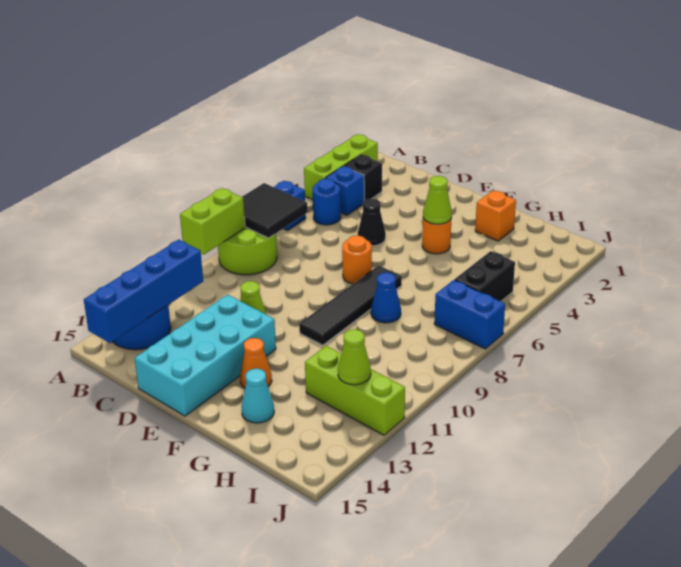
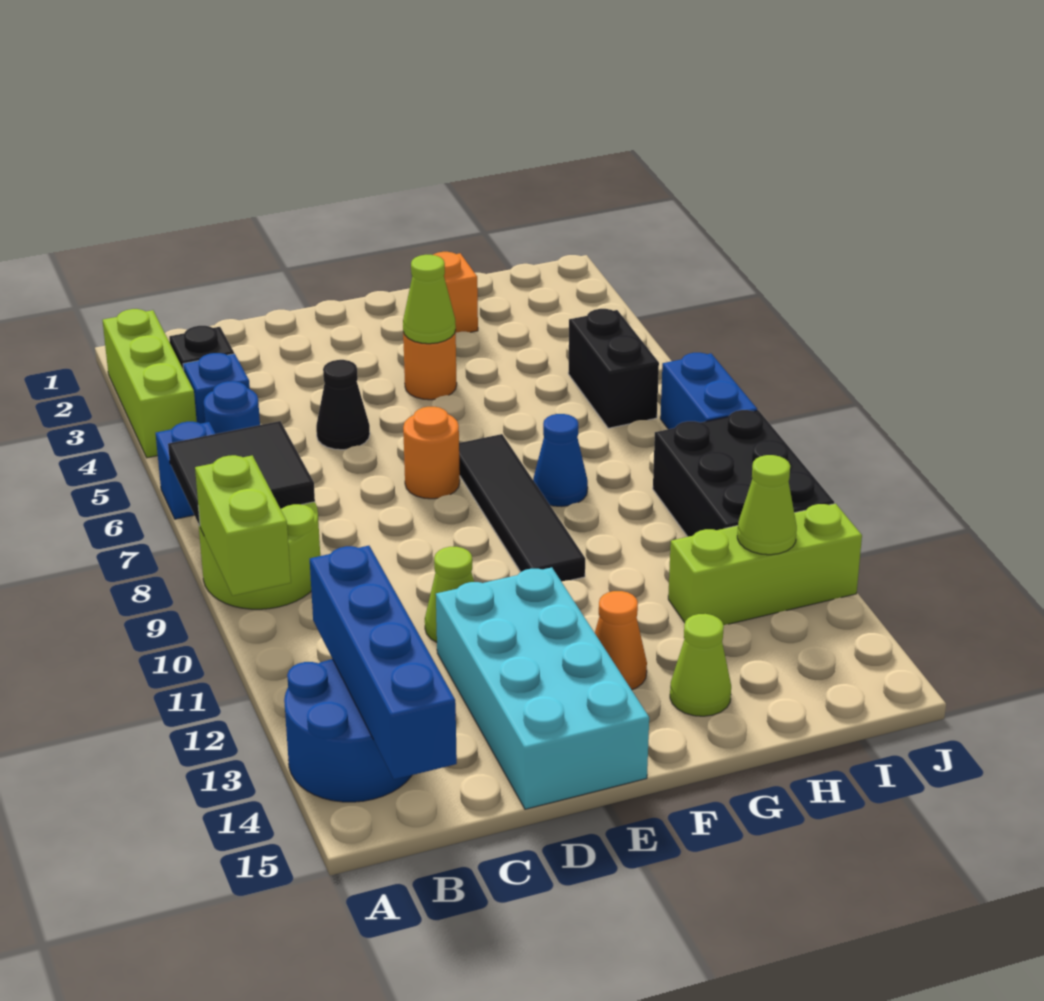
cyan 1x1 cone [242,369,274,423] -> lime 1x1 cone [670,614,731,716]
blue 1x2 brick [434,280,505,349] -> blue 1x2 brick turned to [660,353,757,429]
none -> black 2x3 brick [653,410,834,537]

